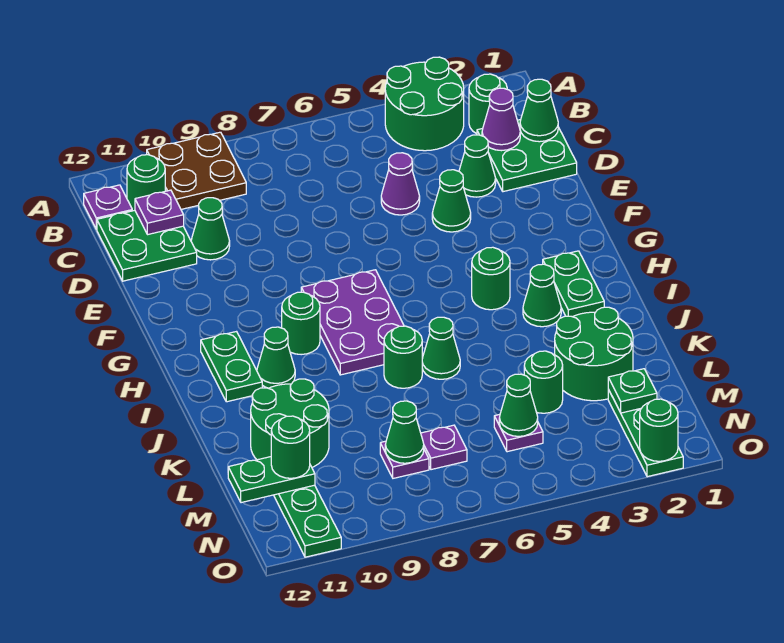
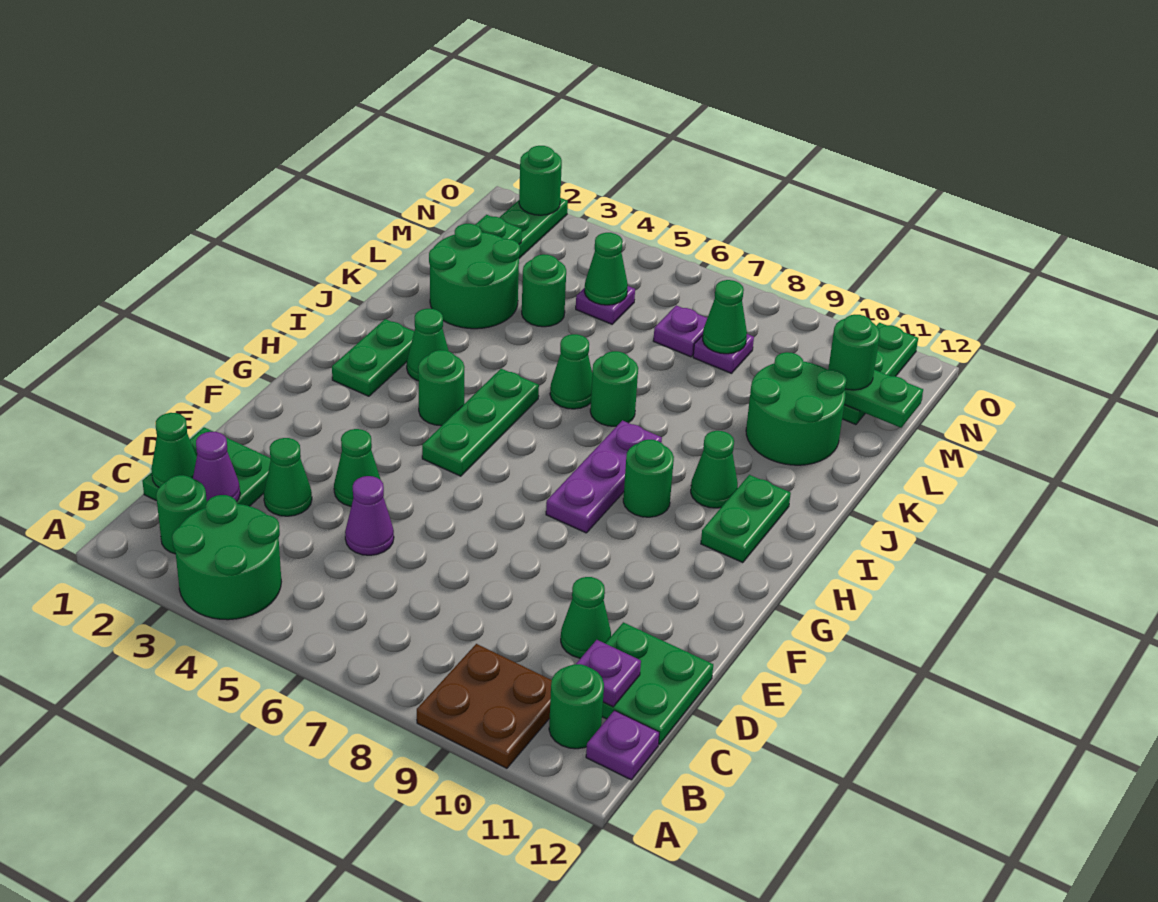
none -> green 1x3 plate [422,369,539,476]
purple 2x3 plate [301,270,404,375] -> purple 1x3 plate [546,420,662,533]

